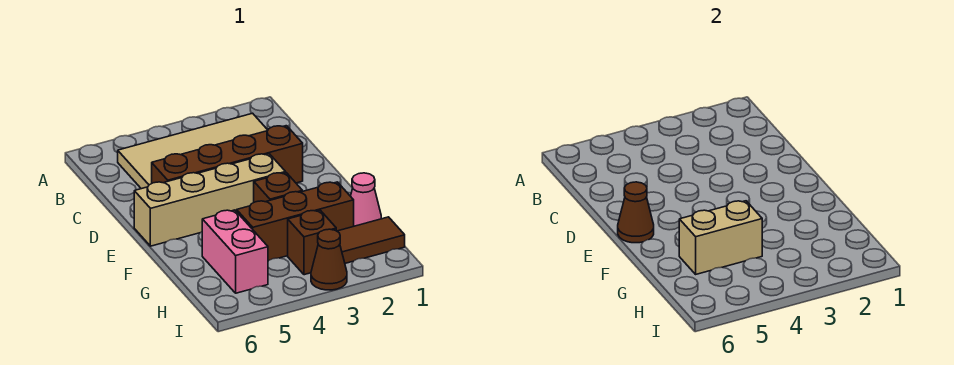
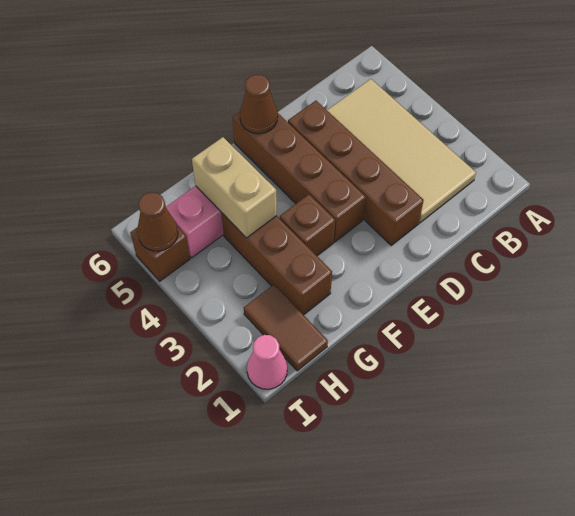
tan 1x4 brick [134,154,286,246] -> brown 1x4 brick [233,112,366,242]
pink 1x1 cone [351,173,381,226] -> pink 1x1 cone moved to [247,335,287,389]
brown 1x1 brick [288,210,336,275] -> brown 1x1 brick moved to [130,227,190,281]
brown 1x1 cone [311,229,347,290] -> brown 1x1 cone moved to [137,193,178,251]

